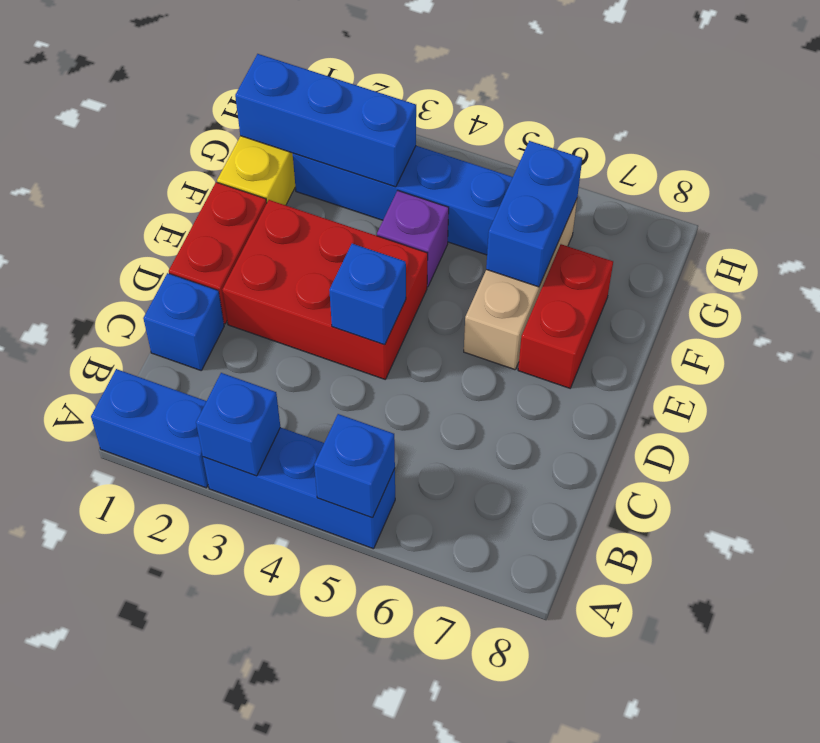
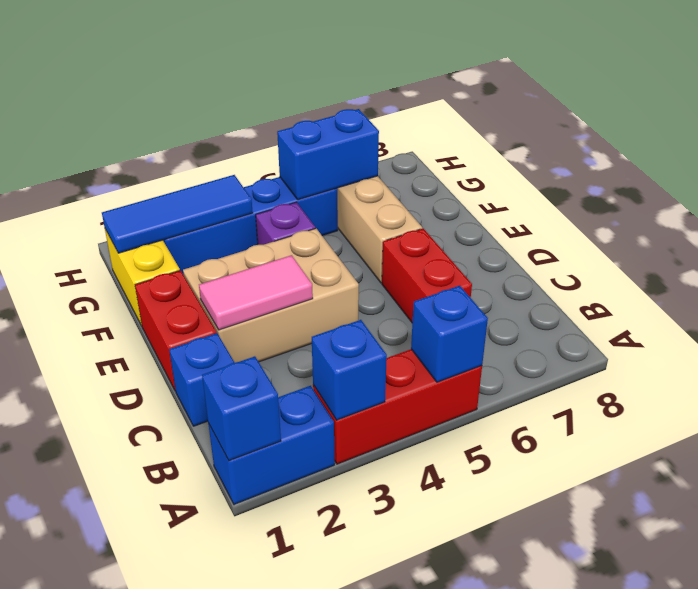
blue 1x3 brick [203,427,395,549] -> red 1x3 brick [313,349,482,464]
red 2x3 brick [222,200,428,379] -> tan 2x3 brick [183,228,359,363]
none -> pink 1x2 tile [199,255,313,330]
blue 1x1 brick [329,244,406,345] -> blue 1x1 brick moved to [202,356,281,461]
red 1x2 brick [518,244,613,388] -> red 1x2 brick moved to [382,229,472,323]
blue 1x2 brick [486,141,582,287] -> blue 1x2 brick turned to [277,109,379,200]
blue 1x3 brick [235,54,416,187] -> blue 1x3 tile [102,175,253,253]

